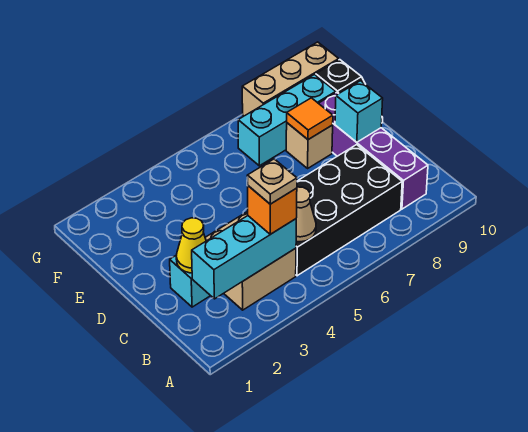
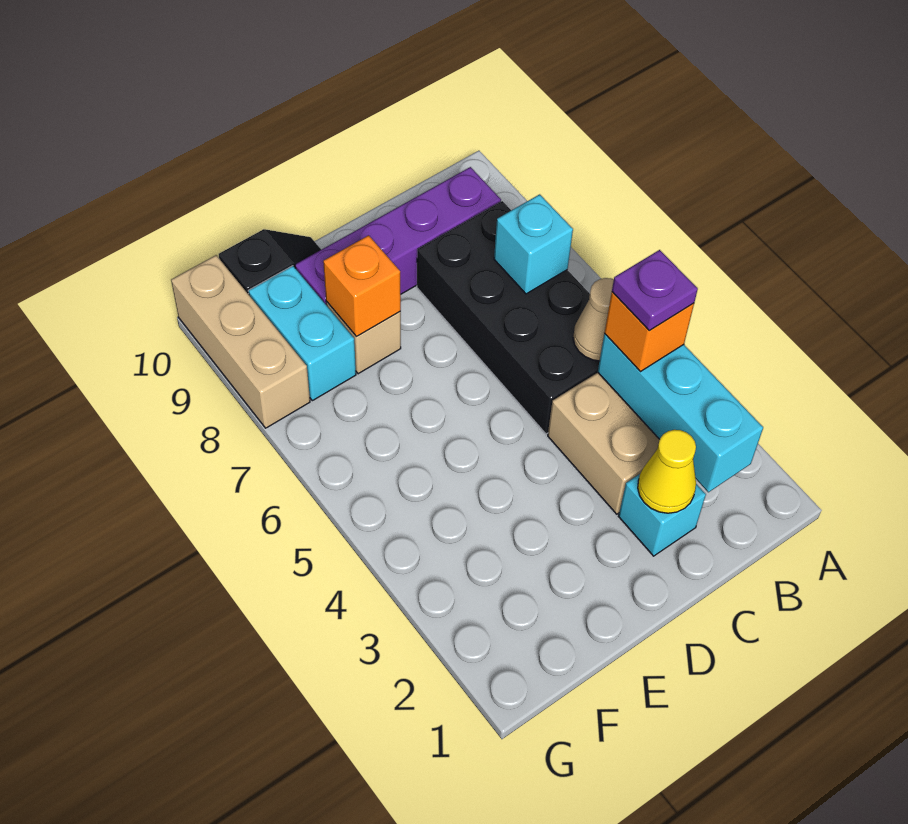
tan 1x1 plate [247,159,297,204] -> purple 1x1 plate [612,250,698,331]
cyan 1x1 brick [335,81,383,142] -> cyan 1x1 brick moved to [494,194,573,294]
orange 1x1 tile [287,98,333,140] -> orange 1x1 brick [323,235,401,336]
cyan 1x3 brick [238,75,336,166] -> cyan 1x2 brick [249,266,356,401]

